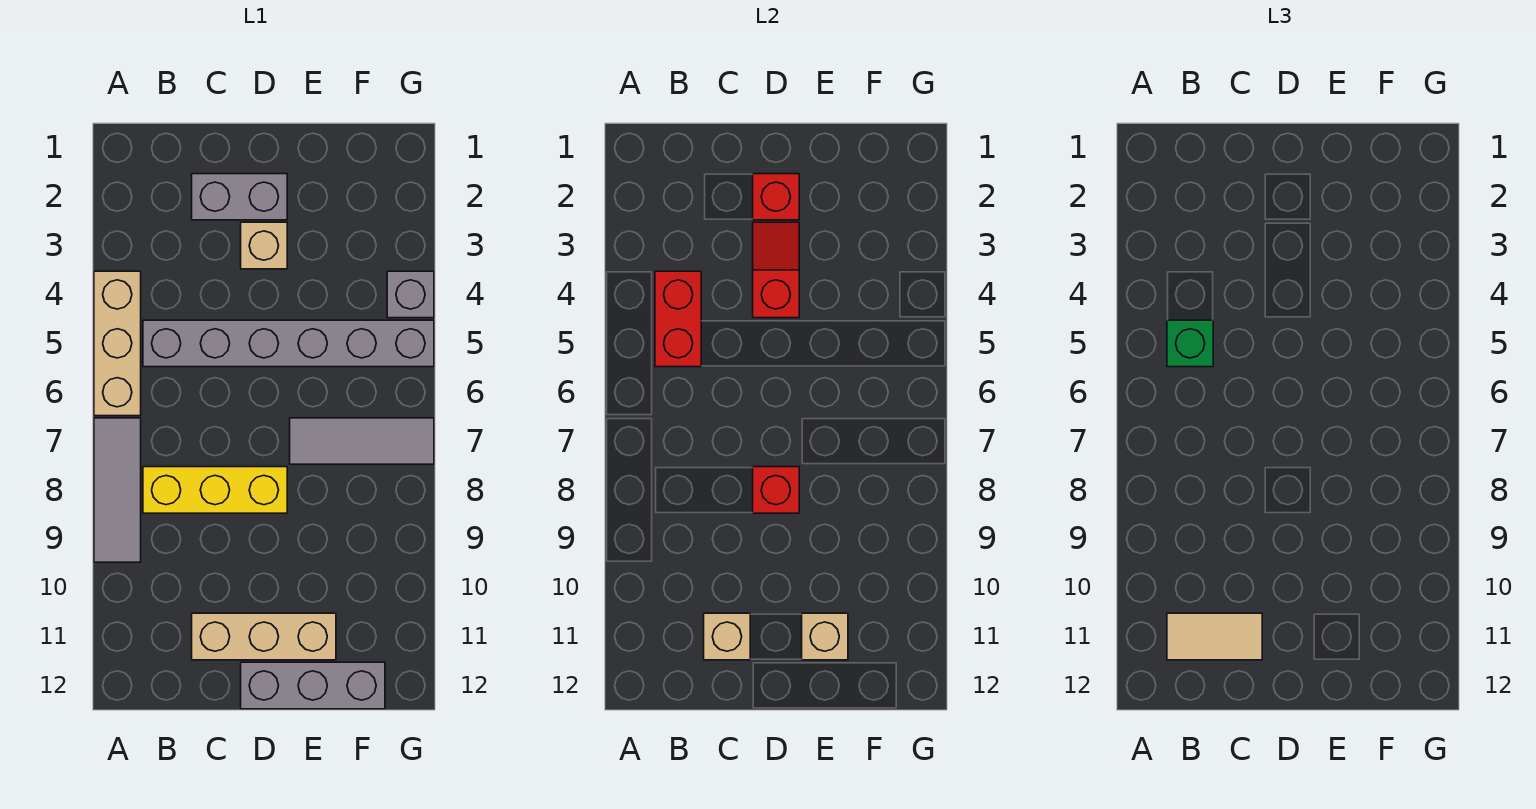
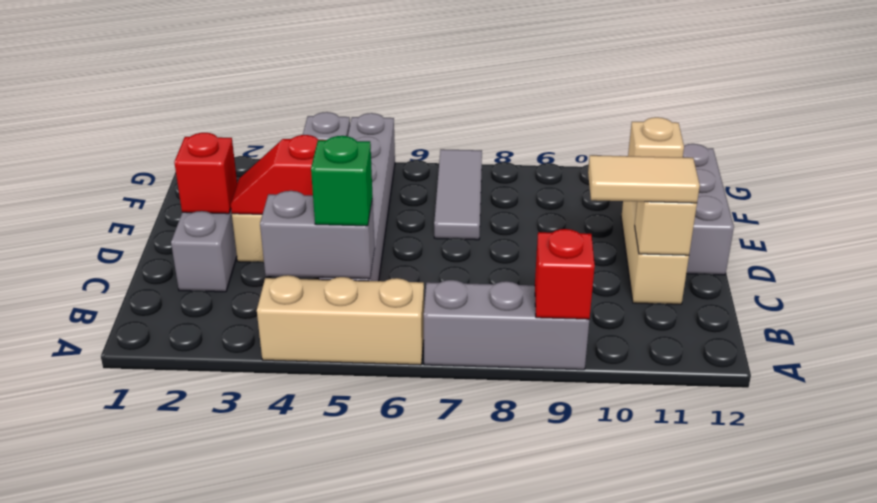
grey 1x3 tile [94,418,141,562] -> grey 1x3 brick [424,280,589,370]
red 1x2 brick [655,271,701,367] -> grey 1x2 brick [260,191,375,279]
yellow 1x3 brick [143,467,287,513] -> none
tan 1x2 tile [1167,613,1262,660] -> tan 1x2 tile turned to [588,155,700,203]
red 1x1 brick [753,467,799,513] -> red 1x1 brick moved to [535,229,595,319]

